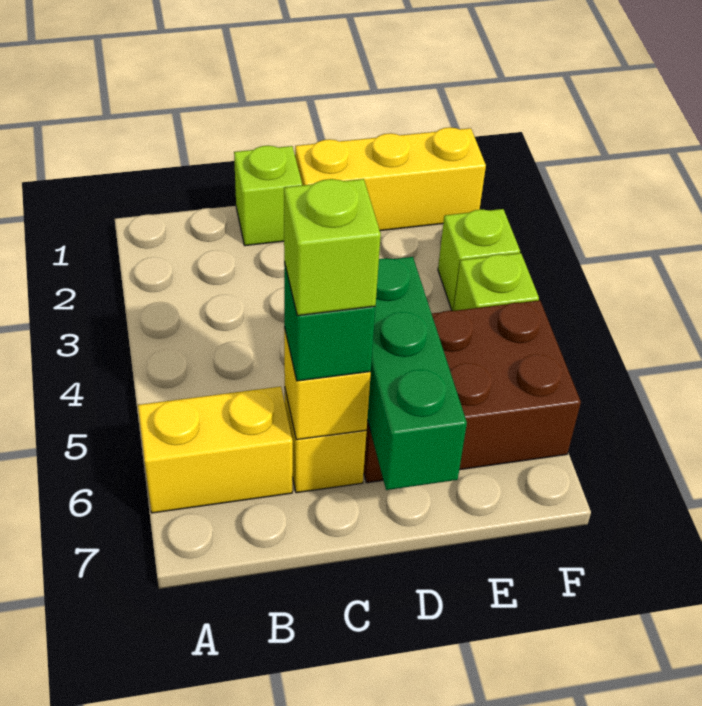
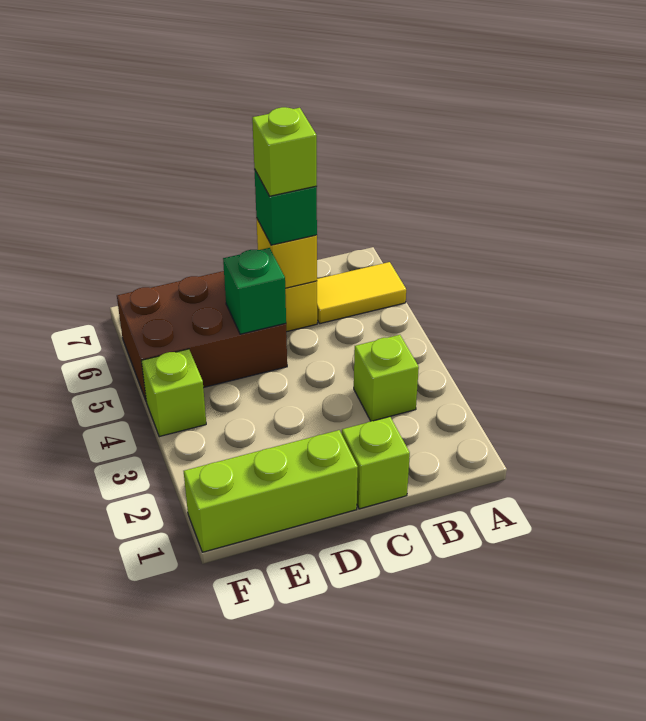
yellow 1x2 brick [138,387,293,513] -> yellow 1x2 tile [317,262,406,324]
yellow 1x3 brick [295,127,486,231] -> lime 1x3 brick [184,430,358,552]
green 1x3 brick [367,257,467,490] -> green 1x1 brick [223,248,286,334]
lime 1x1 brick [438,209,520,311] -> lime 1x1 brick moved to [354,335,419,421]

